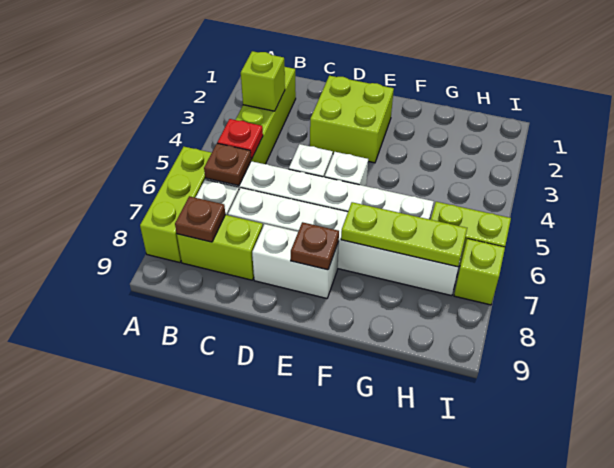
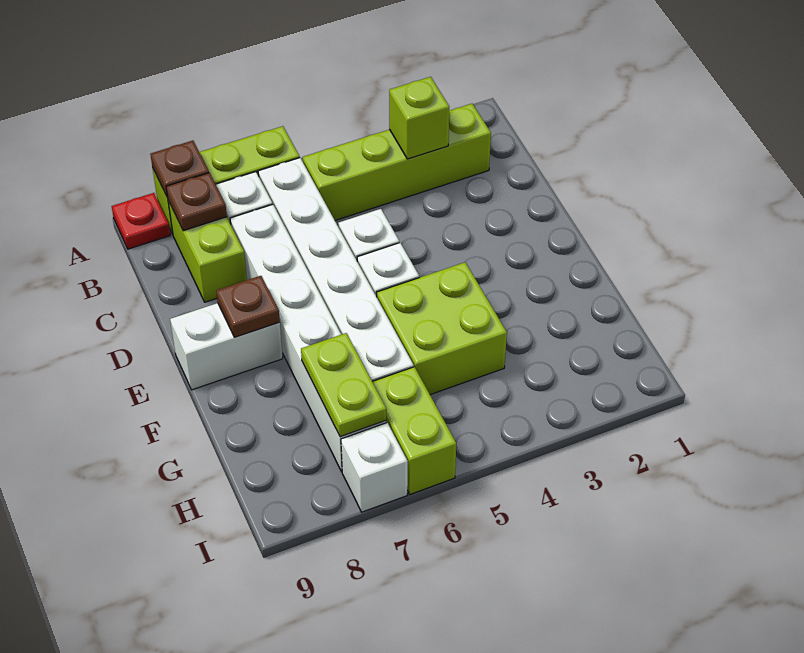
red 1x1 plate [217,119,263,160] -> red 1x1 plate moved to [112,193,170,249]
brown 1x1 plate [204,143,251,186] -> brown 1x1 plate moved to [150,141,209,197]
lime 2x2 brick [310,76,394,163] -> lime 2x2 brick moved to [377,262,507,395]
white 1x2 brick [252,224,339,298] -> white 1x2 brick turned to [170,303,283,390]
lime 1x3 plate [341,202,467,267] -> lime 1x2 plate [301,333,386,437]
lime 1x1 brick [454,239,505,305] -> white 1x1 brick [341,423,408,512]

